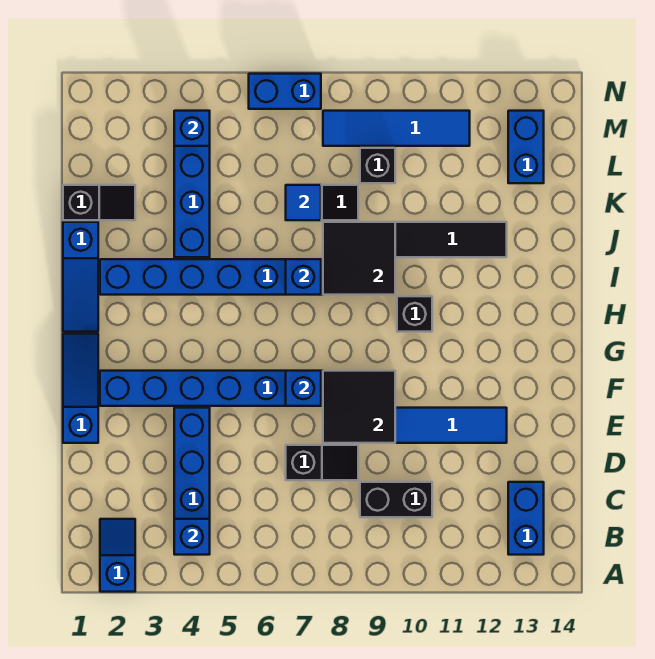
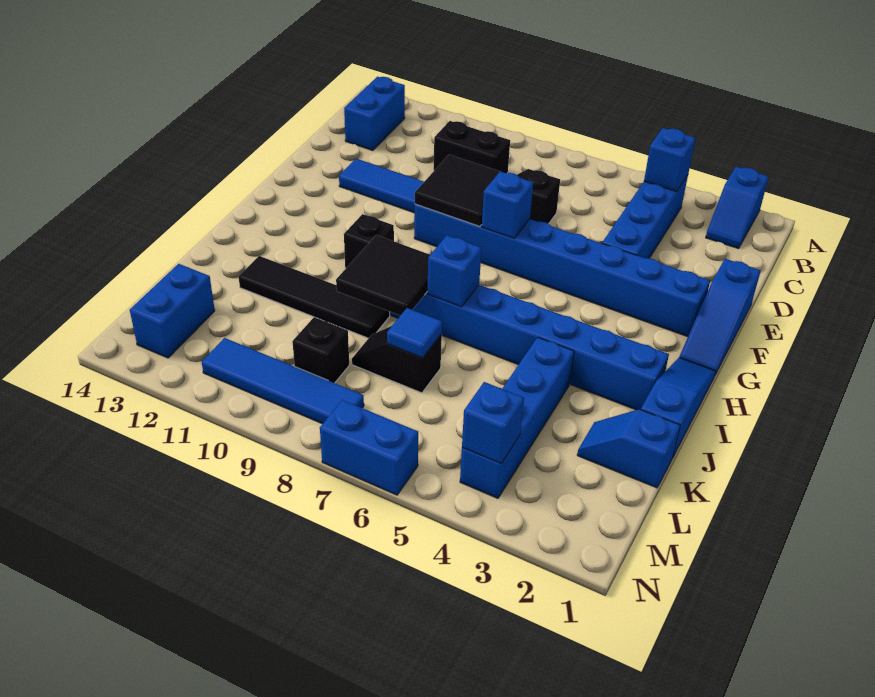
black 1x2 slope [63,185,135,220] -> blue 1x2 slope [577,409,680,488]

